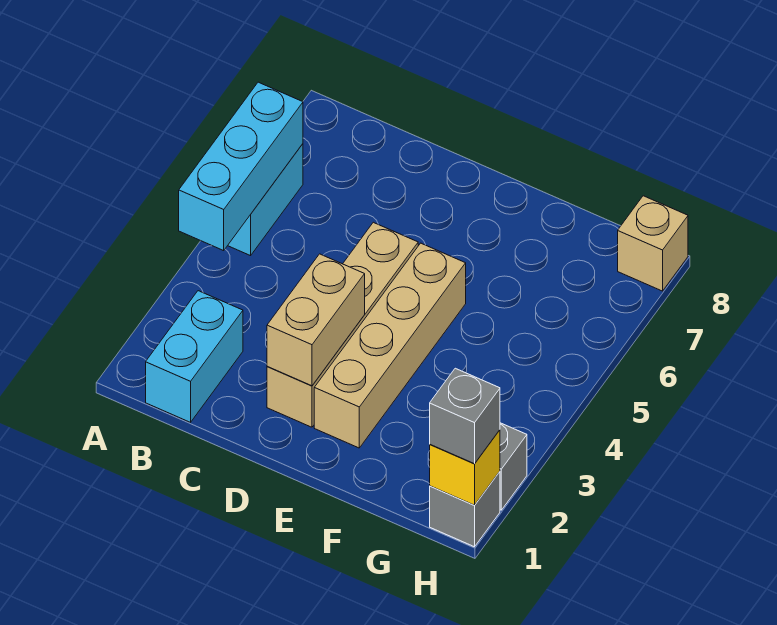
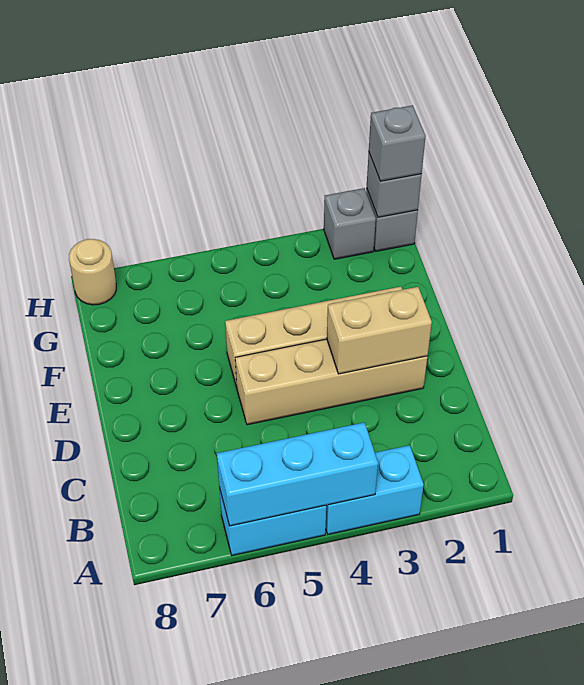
cyan 1x2 brick [146,291,243,422] -> cyan 1x2 brick moved to [326,445,424,534]
yellow 1x1 brick [430,430,500,505] -> grey 1x1 brick [367,153,422,217]
tan 1x1 brick [618,196,688,291] -> tan 1x1 round brick [69,239,116,305]

